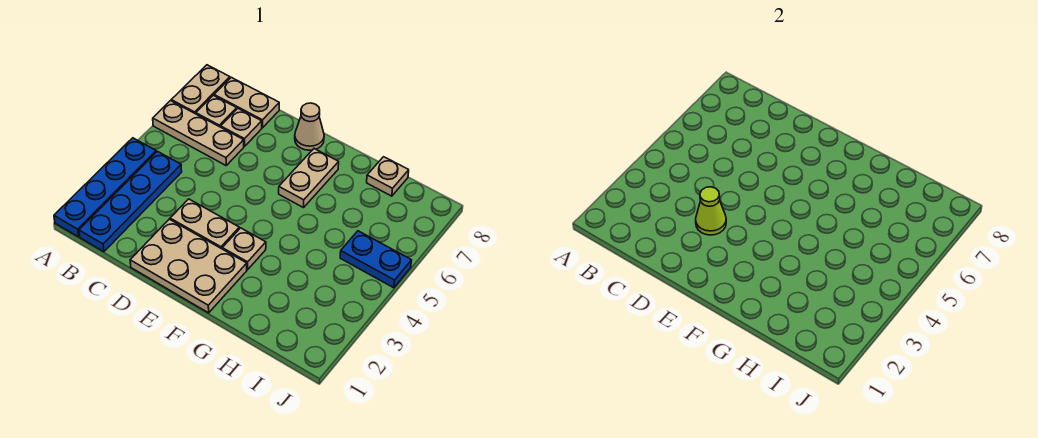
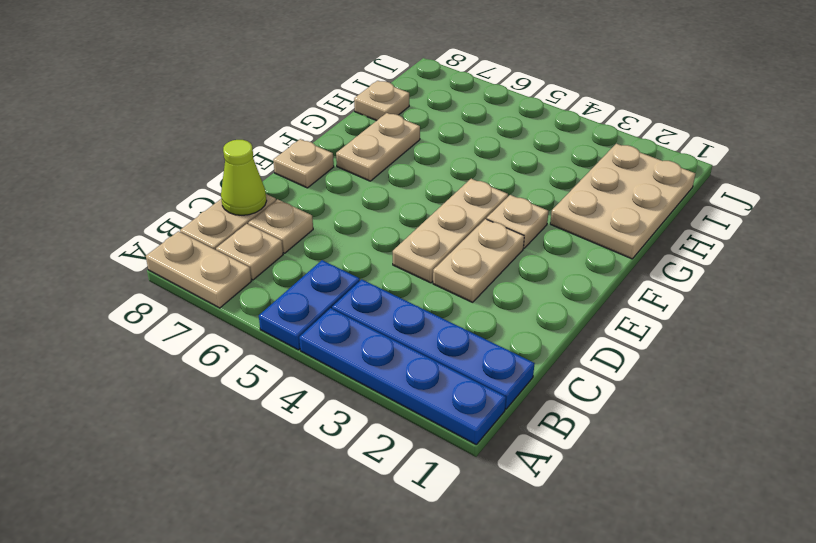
tan 1x3 plate [153,101,244,165] -> tan 1x3 plate moved to [393,179,508,283]
tan 2x3 plate [130,219,247,313] -> tan 2x3 plate moved to [550,144,695,259]
lime 1x1 cone [696,187,726,235] -> lime 1x1 cone moved to [221,140,267,215]
tan 1x1 cone [295,103,324,150] -> tan 1x1 plate [273,139,334,188]
tan 1x2 plate [279,149,339,208] -> tan 1x2 plate turned to [336,113,420,181]
blue 1x2 plate [340,231,412,288] -> blue 1x2 plate moved to [259,260,360,350]

